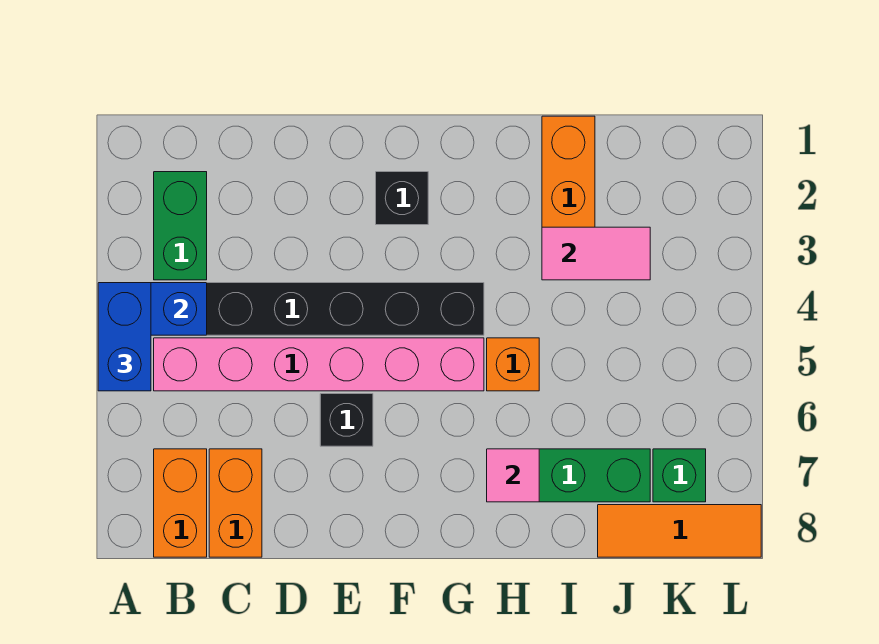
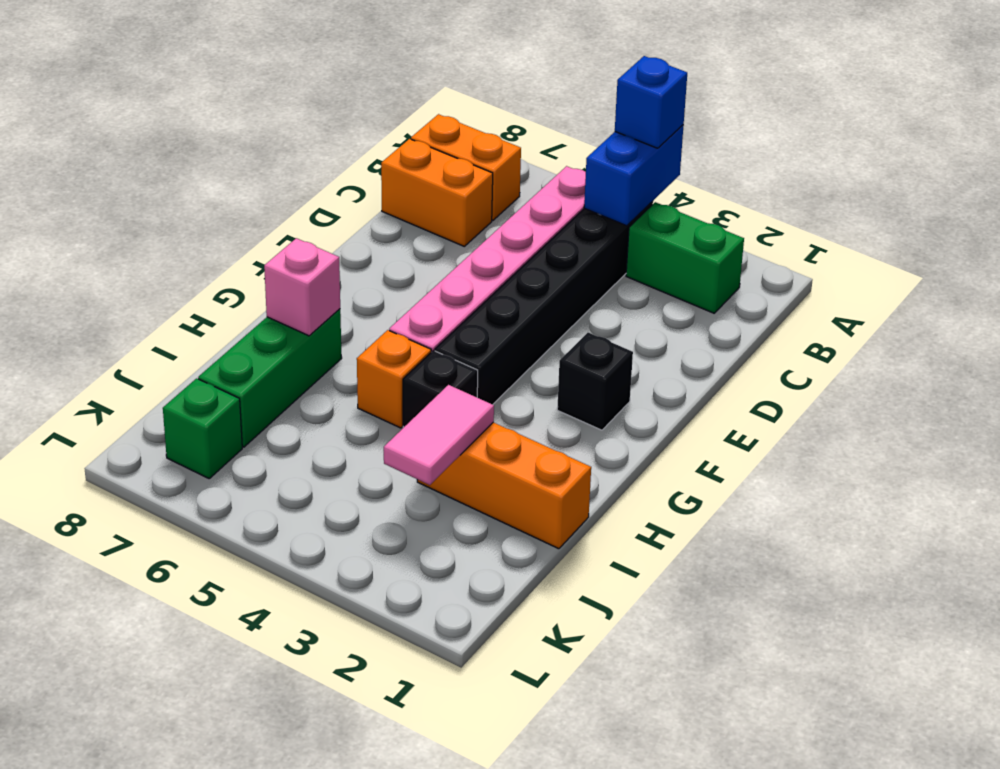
blue 1x2 brick [98,283,151,391] -> blue 1x1 brick [615,56,687,148]
black 1x1 brick [320,394,373,446] -> black 1x1 brick moved to [403,351,478,428]
pink 1x1 tile [487,449,539,502] -> pink 1x1 brick [264,238,340,336]
orange 1x3 tile [598,505,761,557] -> none

